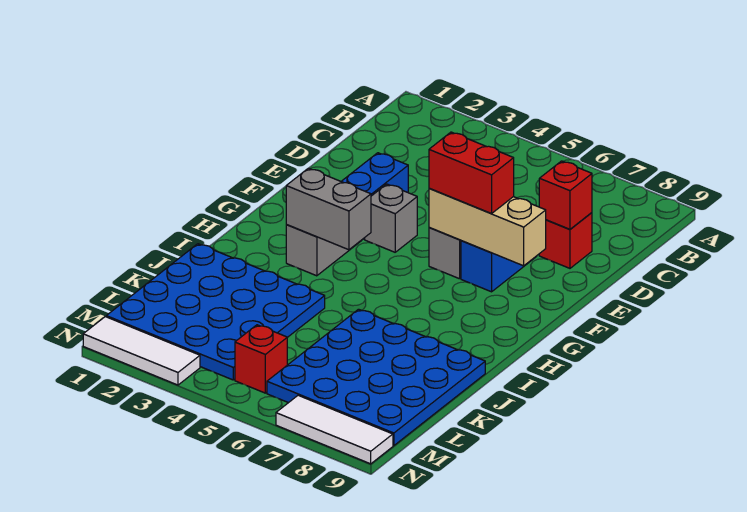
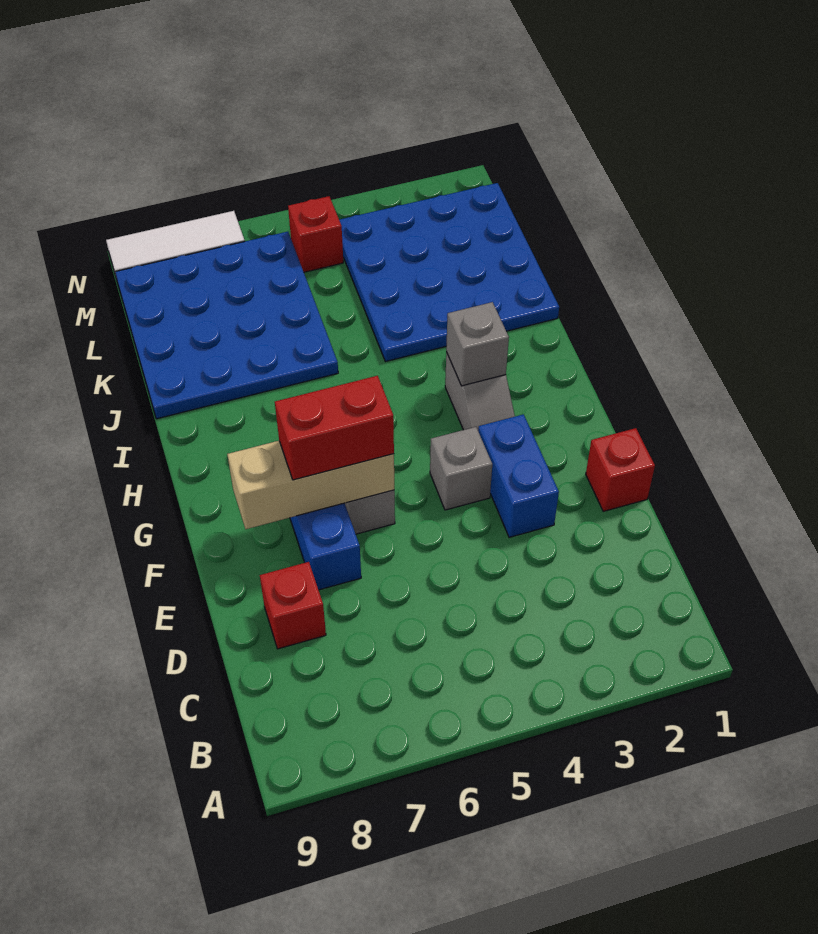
red 1x1 brick [539,161,592,229] -> red 1x1 brick moved to [586,428,655,511]
grey 1x2 brick [286,168,371,250] -> grey 1x1 brick [446,302,509,386]
white 1x3 tile [83,317,200,385] -> none

